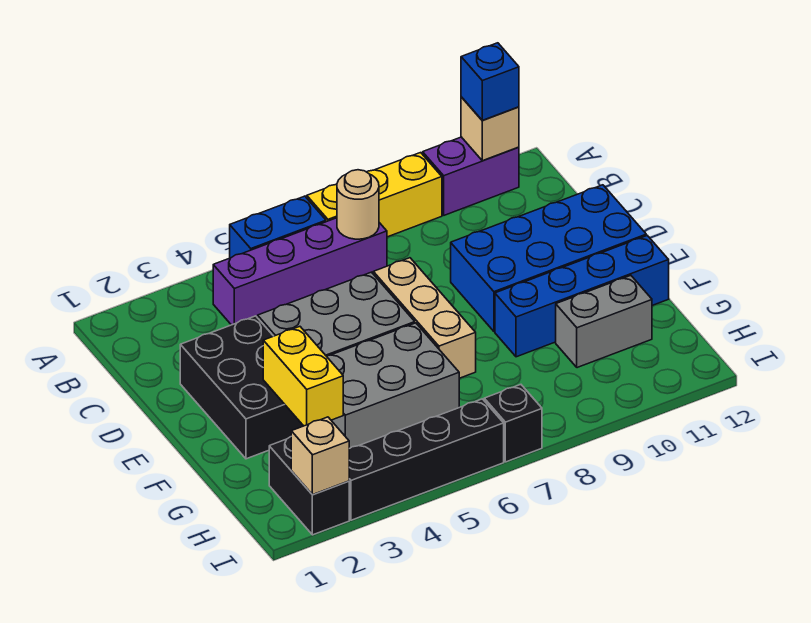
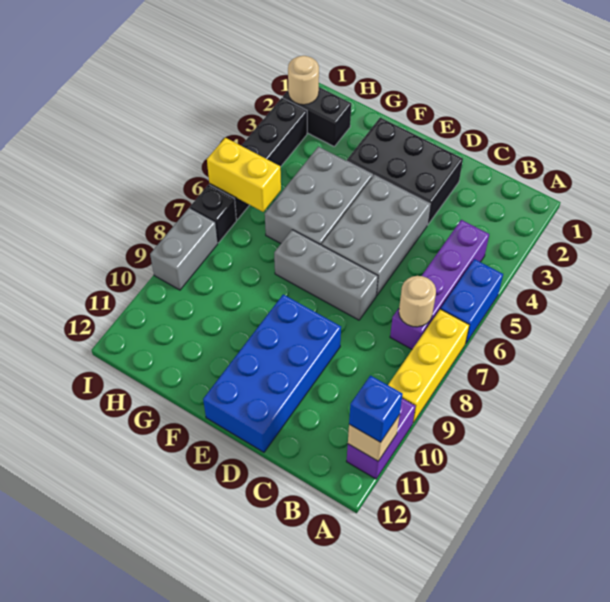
tan 1x3 brick [373,258,476,378] -> grey 1x3 brick [274,230,378,320]
yellow 1x2 brick [263,327,343,426] -> yellow 1x2 brick moved to [207,138,281,212]
blue 1x4 brick [495,236,669,357] -> none
grey 1x2 brick [556,276,652,368] -> grey 1x2 brick moved to [150,208,218,290]
tan 1x1 brick [291,417,349,495] -> tan 1x1 round brick [288,56,319,105]

